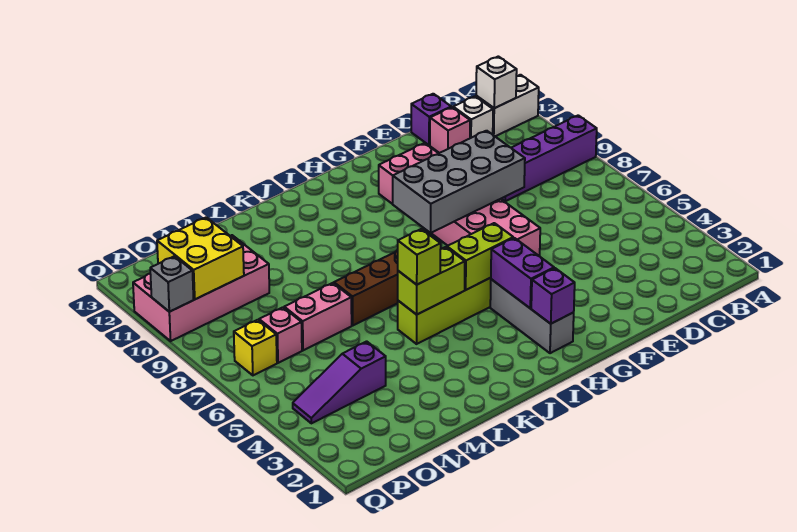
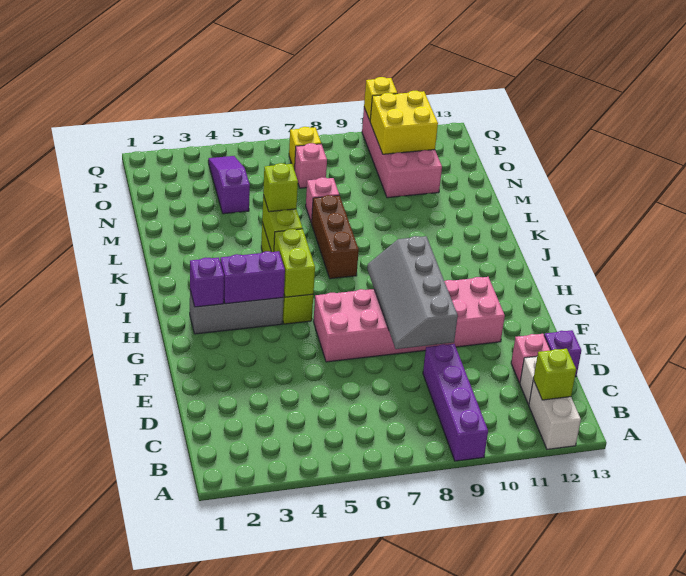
white 1x1 brick [476,56,517,108] -> lime 1x1 brick [533,349,576,400]
grey 2x4 brick [393,131,525,233] -> grey 2x4 slope [367,236,458,349]
pink 1x2 brick [284,283,352,350] -> pink 1x1 brick [306,177,339,223]
grey 1x1 brick [150,256,194,312] -> yellow 1x1 brick [364,77,397,121]

